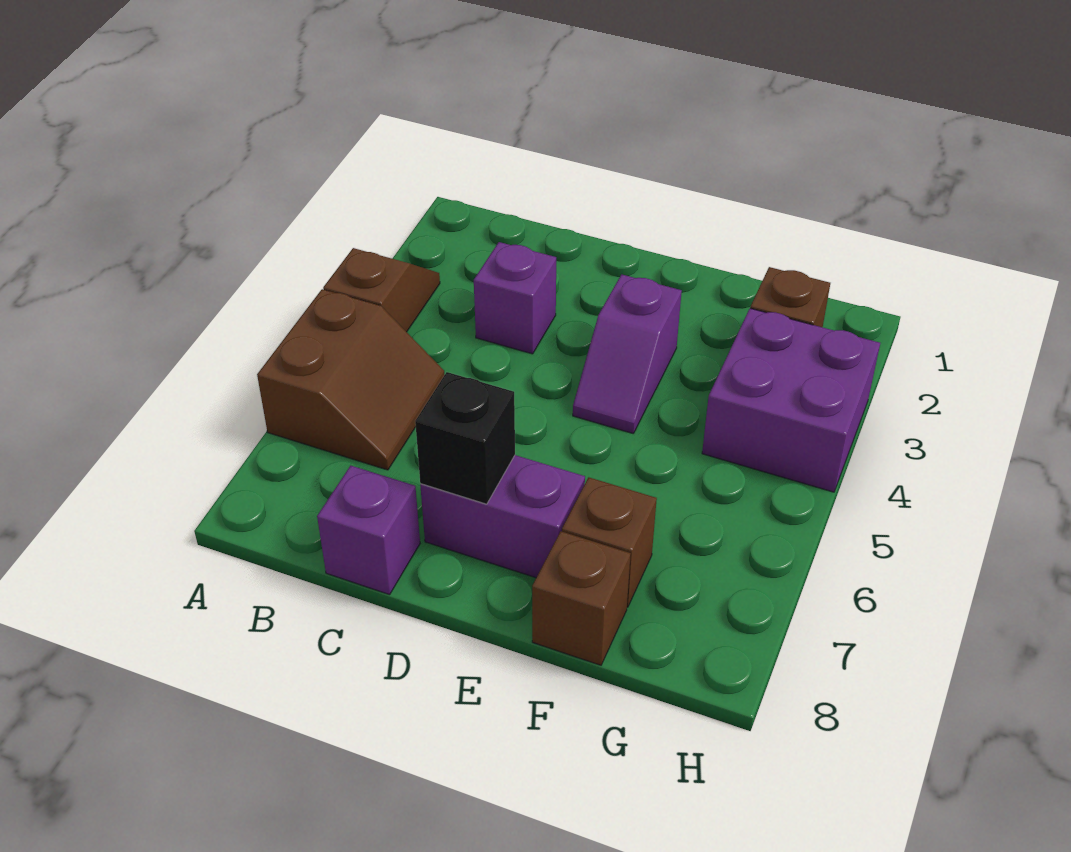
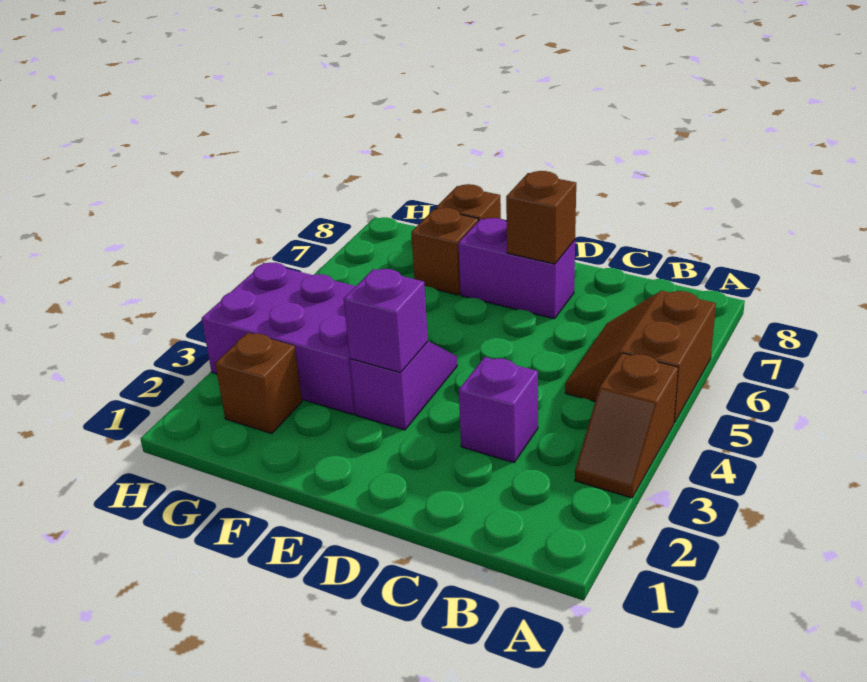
purple 1x1 brick [317,466,420,595] -> purple 1x1 brick moved to [344,269,428,373]
black 1x1 brick [415,372,515,504] -> brown 1x1 brick [506,171,576,264]
purple 2x2 brick [702,308,880,492] -> purple 2x3 brick [202,263,356,414]

